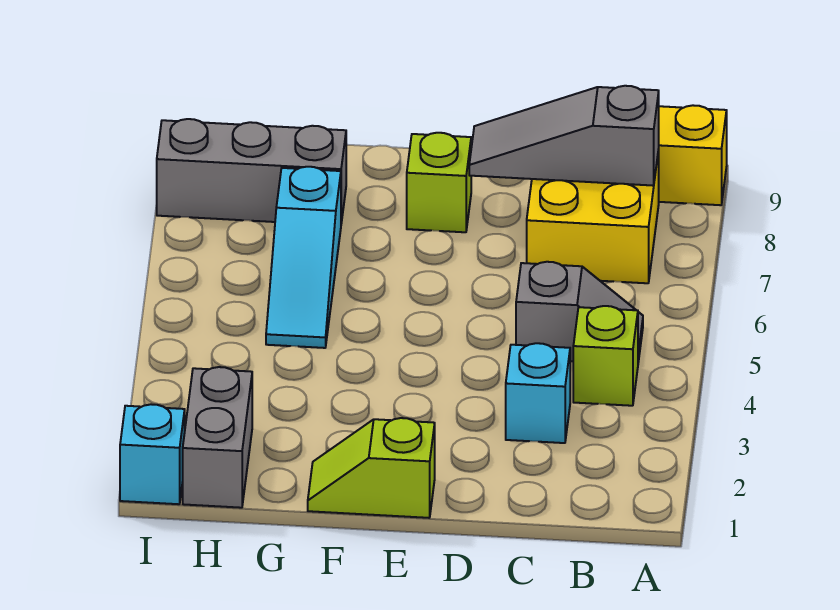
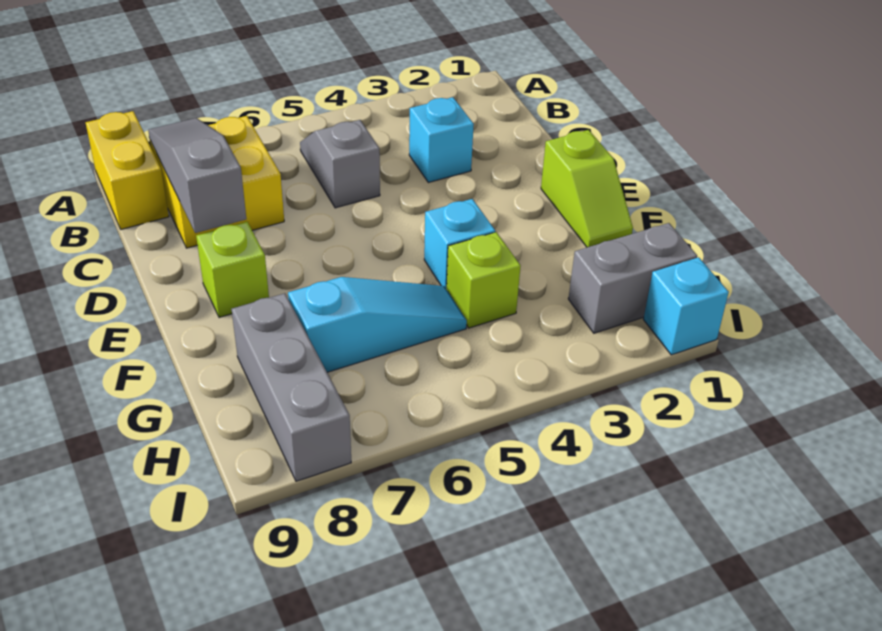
lime 1x1 brick [573,306,638,406] -> lime 1x1 brick moved to [447,232,520,328]
grey 1x3 slope [469,86,659,186] -> grey 1x3 slope turned to [148,118,246,233]
none -> cyan 1x1 brick [424,199,495,289]

